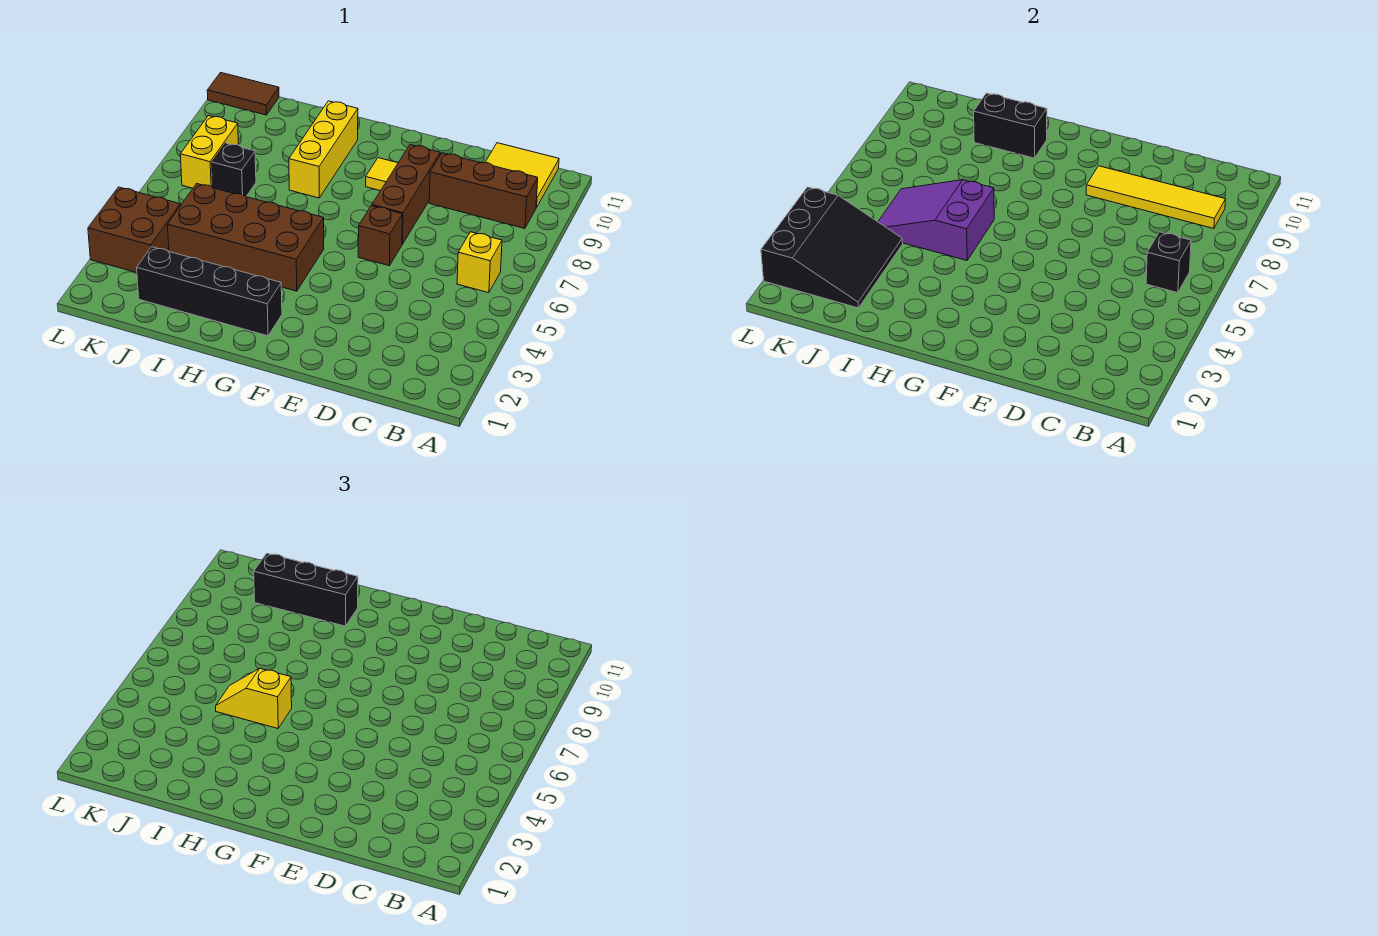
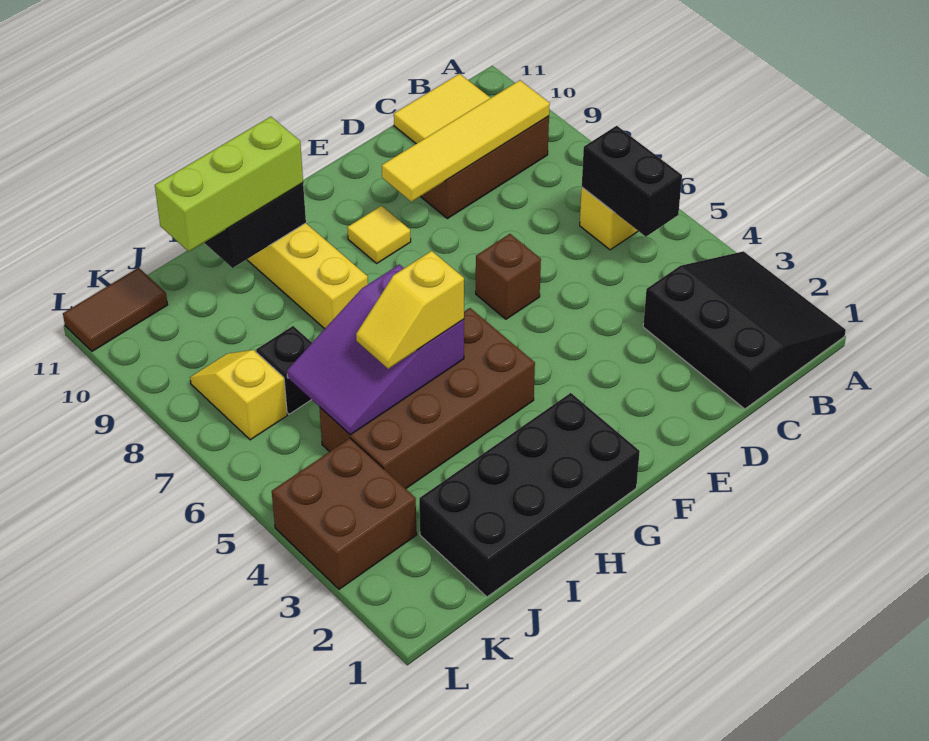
black 1x1 brick [1146,232,1191,293] -> black 1x2 brick [582,126,682,237]
brown 1x3 brick [372,145,440,244] -> none
black 1x4 brick [137,247,282,336] -> black 2x4 brick [419,393,640,597]
black 1x3 brick [254,553,358,626] -> lime 1x3 brick [155,117,303,252]
black 3x3 slope [761,187,903,308] -> black 3x3 slope moved to [643,251,846,409]
yellow 1x2 brick [180,116,239,188] -> yellow 1x2 slope [190,350,287,440]

